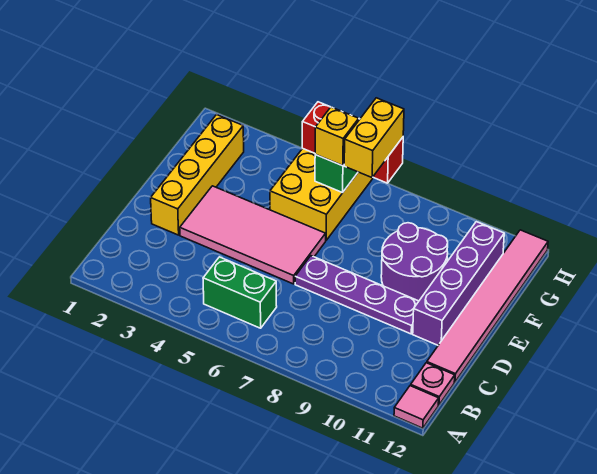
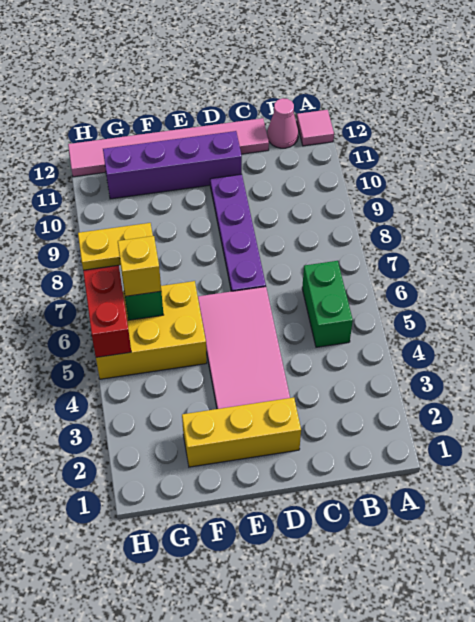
pink 1x1 plate [411,363,455,405] -> pink 1x1 cone [267,98,298,148]
yellow 1x4 brick [151,114,244,235] -> yellow 1x3 brick [182,398,301,467]
purple 2x2 round brick [381,223,448,301] -> none
yellow 1x2 brick [344,98,404,177] -> yellow 1x2 plate [78,223,153,270]

